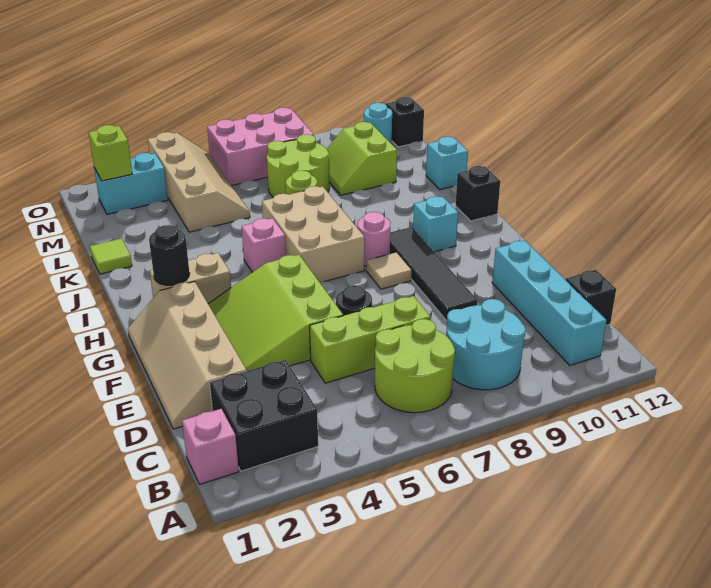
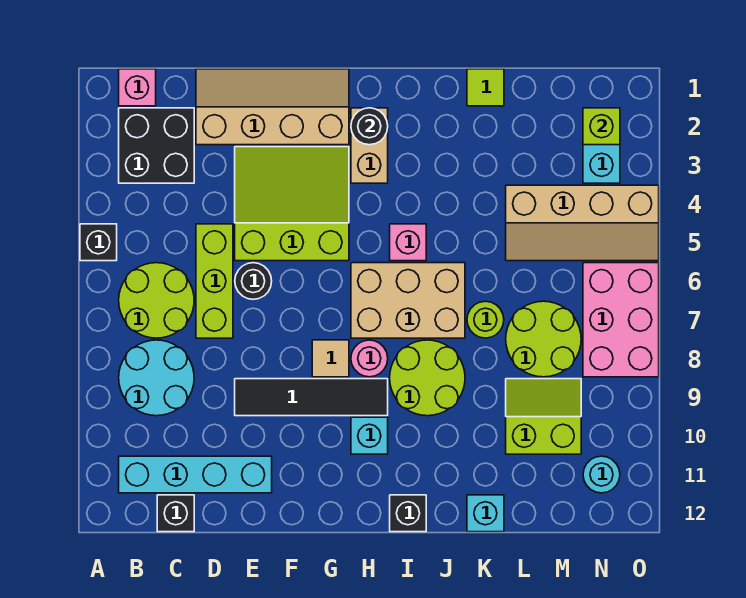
none -> lime 2x2 round brick [390,340,465,416]
black 1x1 brick [386,97,424,147] -> black 1x1 brick moved to [80,224,117,261]

